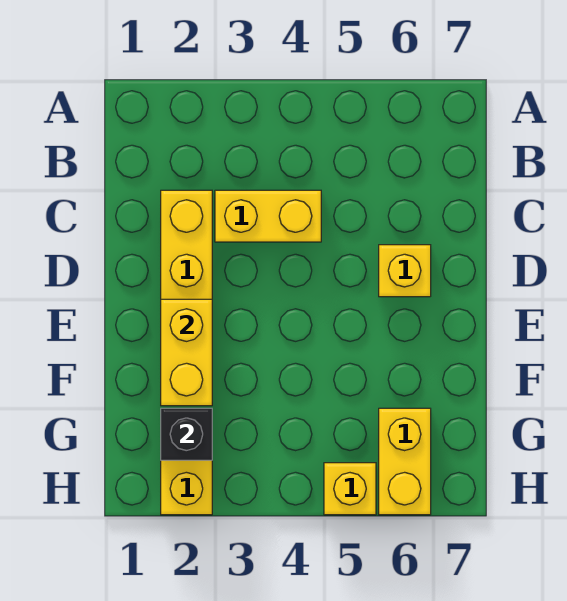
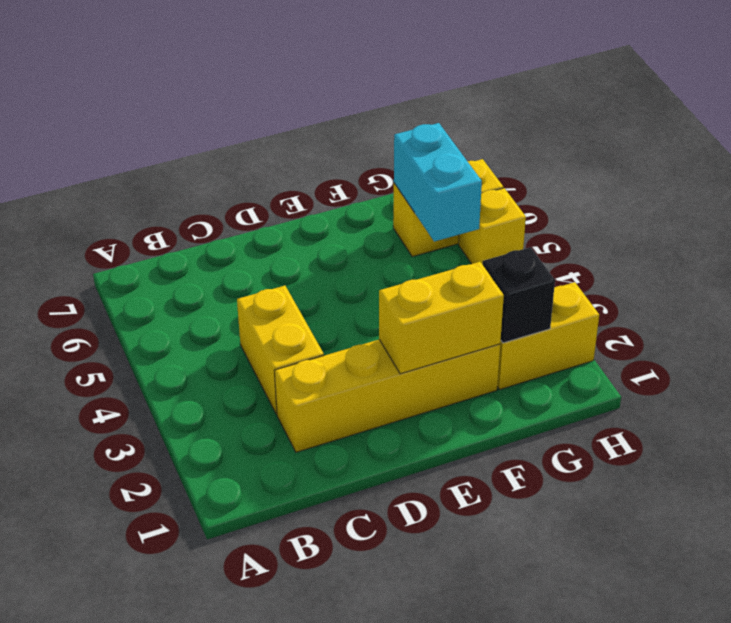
yellow 1x1 brick [379,245,431,297] -> none
none -> cyan 1x2 brick [394,123,482,242]

